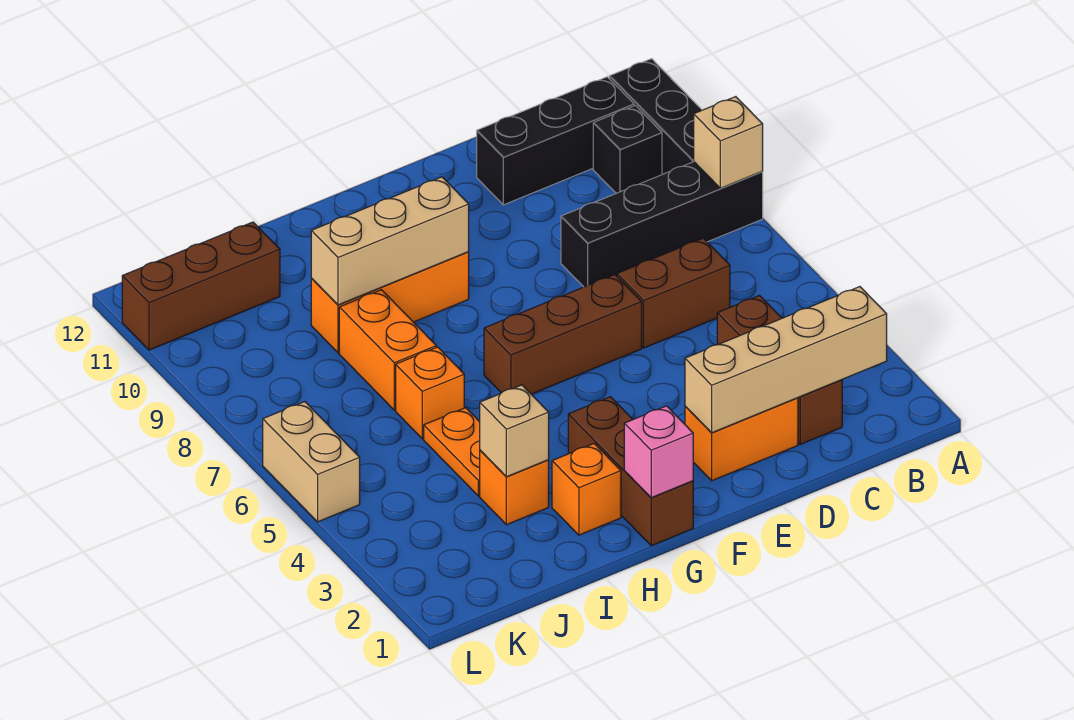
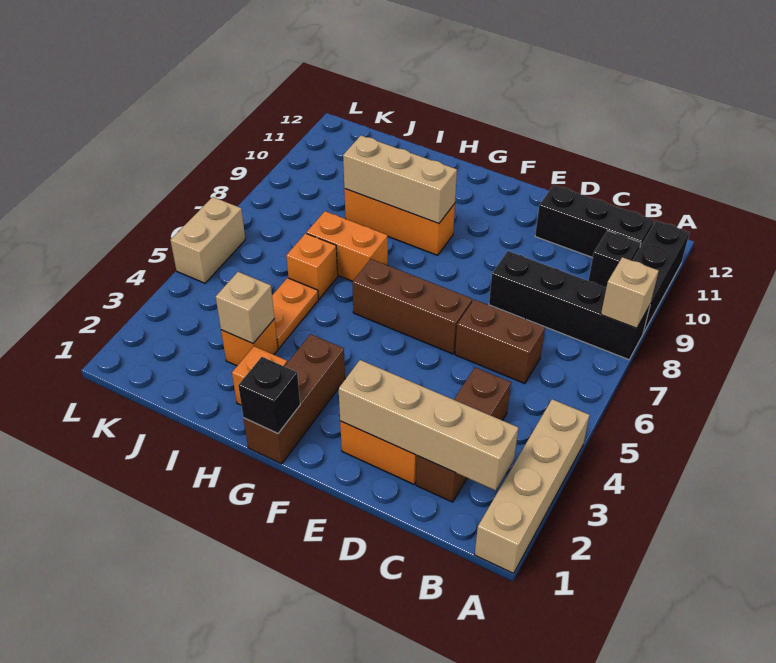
none -> tan 1x4 brick [475,399,590,573]
pink 1x1 brick [624,406,693,498] -> black 1x1 brick [238,357,300,434]
orange 1x2 brick [339,290,436,410] -> orange 1x2 brick turned to [306,211,388,281]
brown 1x3 brick [122,222,280,350] -> none

